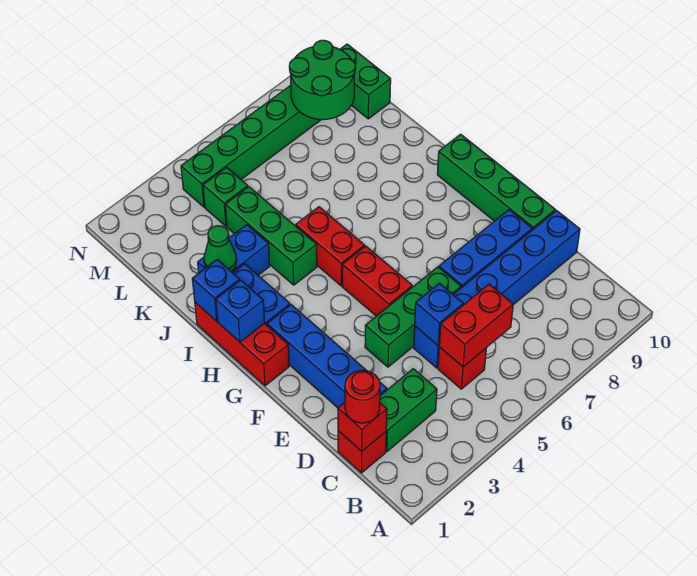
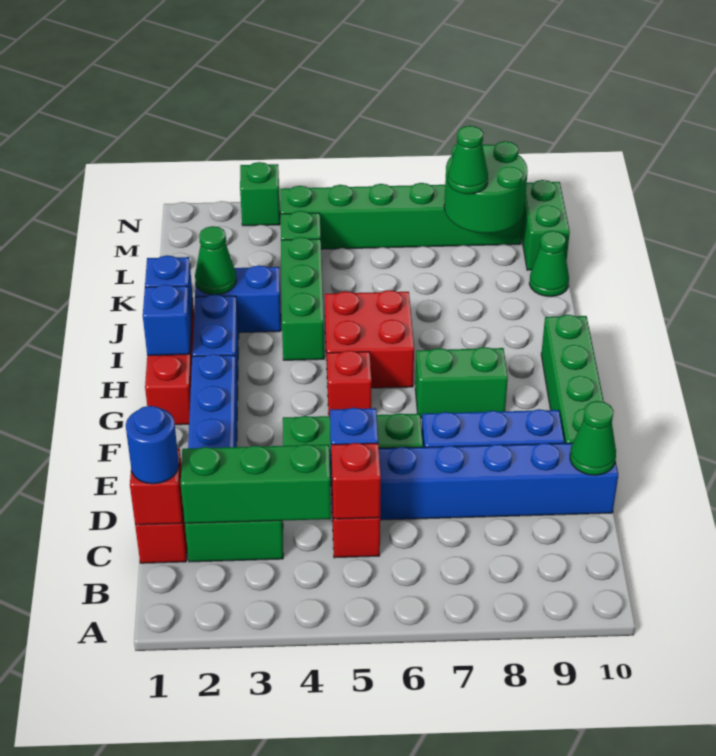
red 1x1 round brick [345,370,380,423] -> blue 1x1 round brick [126,406,179,484]
none -> green 1x3 brick [181,444,331,523]
red 1x2 brick [439,284,513,367] -> red 1x1 brick [331,443,381,519]
none -> green 1x1 cone [570,401,616,475]
red 1x2 brick [342,246,412,316] -> red 1x1 brick [327,351,371,416]
none -> green 1x2 brick [415,347,508,418]
red 1x2 brick [296,207,365,286] -> red 2x2 brick [325,290,414,388]
none -> green 1x1 cone [529,231,569,297]
none -> green 1x1 cone [448,126,488,194]
none -> green 1x1 brick [240,162,280,226]

